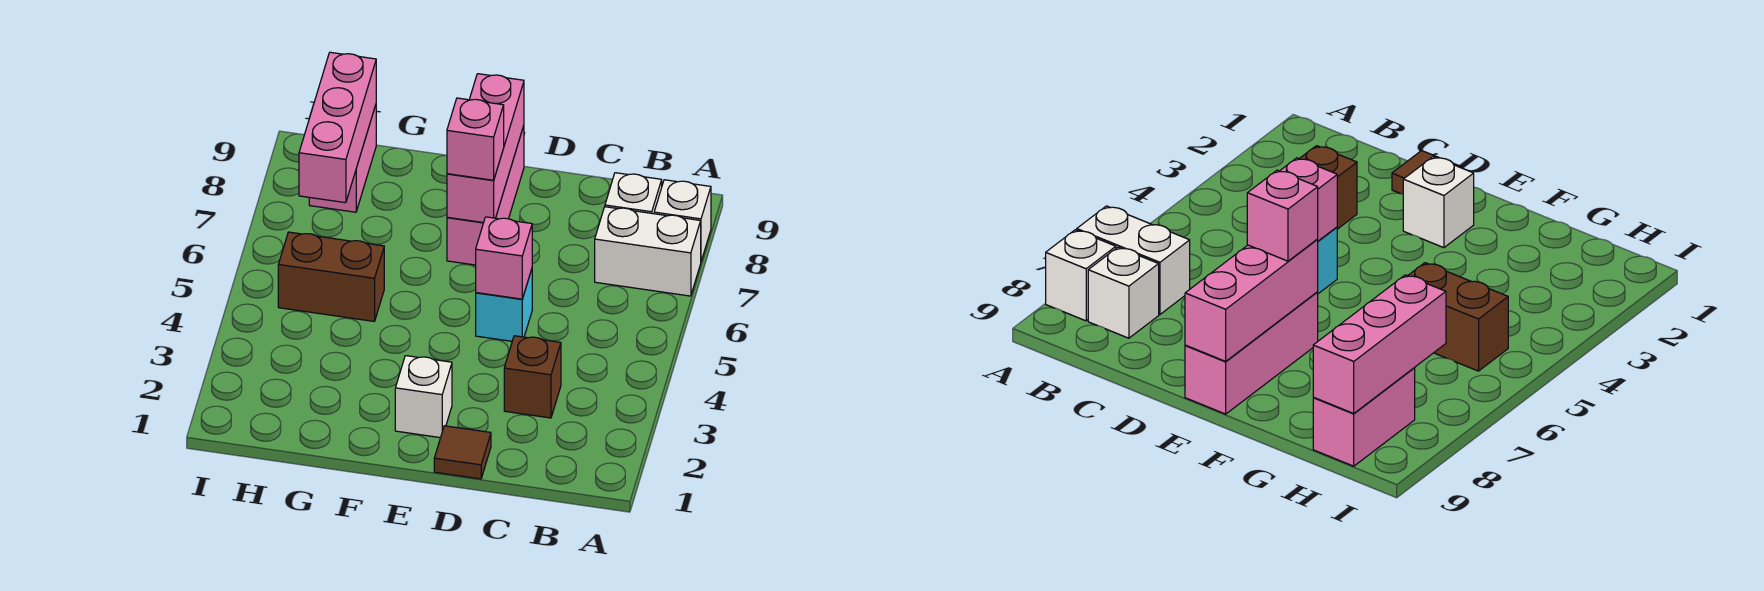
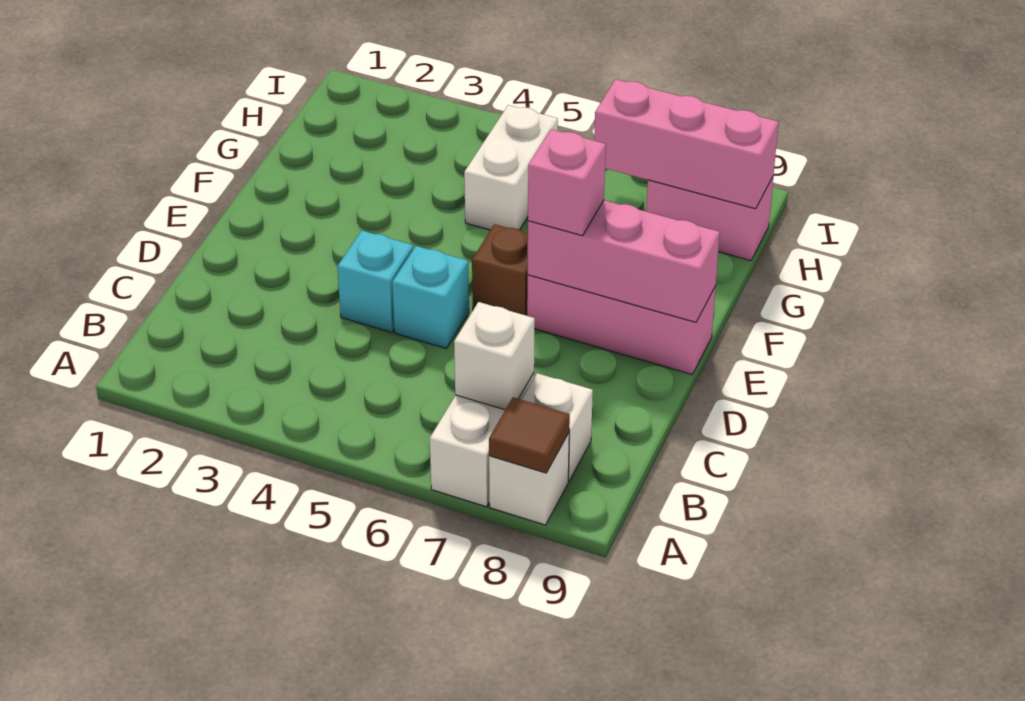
brown 1x1 brick [504,336,561,418] -> brown 1x1 brick moved to [472,224,528,316]
brown 1x1 tile [434,426,491,479] -> brown 1x1 tile moved to [489,397,570,473]
none -> cyan 1x1 brick [337,231,413,332]
pink 1x1 brick [476,217,532,299] -> none
white 1x1 brick [395,356,452,438] -> white 1x1 brick moved to [454,302,535,410]
brown 1x2 brick [278,232,384,321] -> white 1x2 brick [464,105,558,230]

